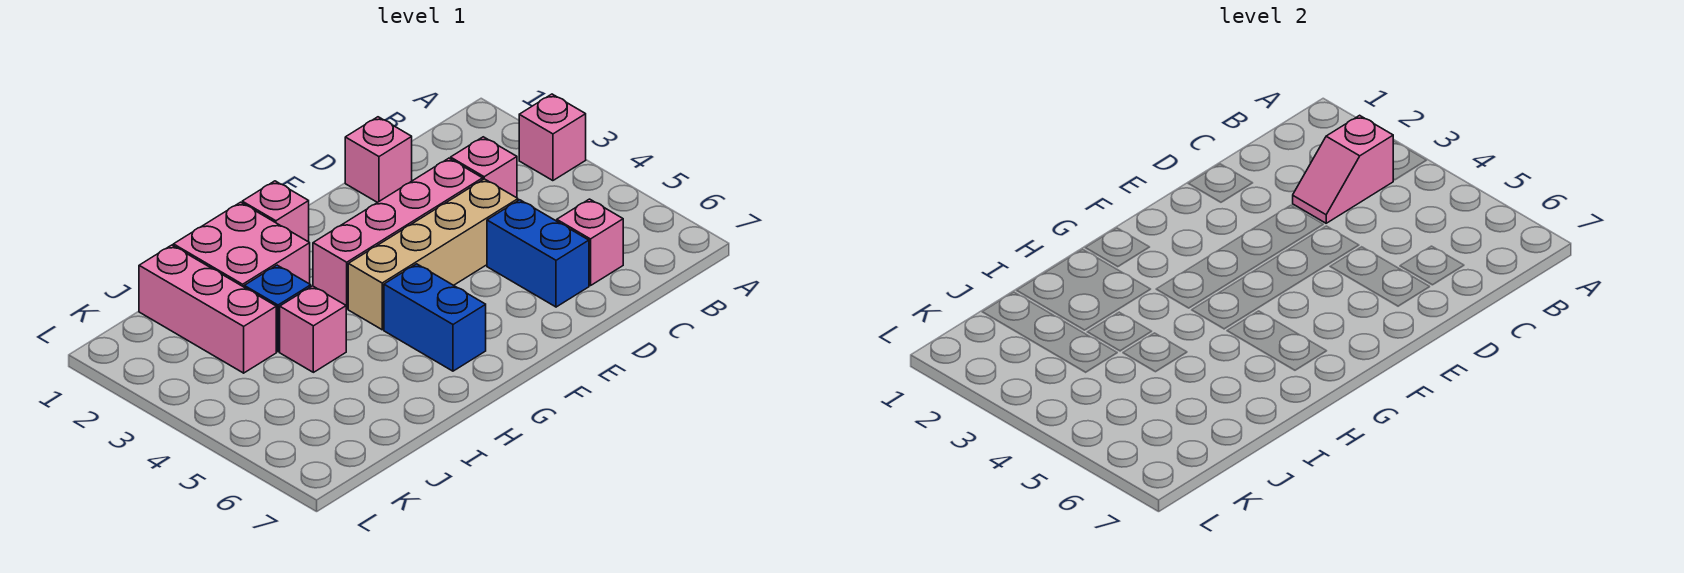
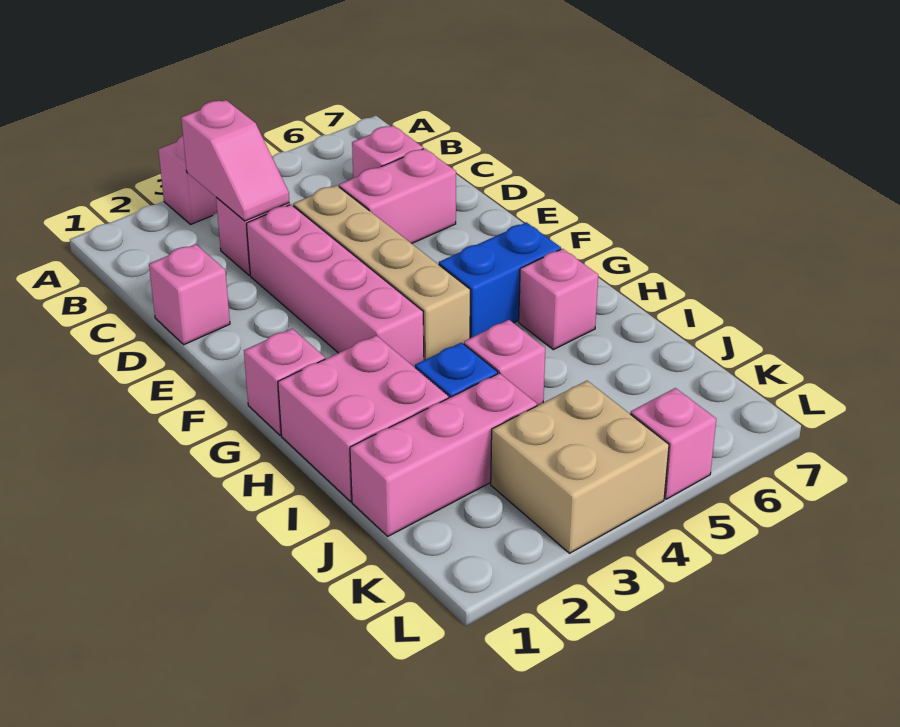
blue 1x2 brick [487,200,589,307] -> pink 1x2 brick [339,148,456,244]
none -> pink 1x1 brick [519,249,598,350]
none -> tan 2x2 brick [491,381,669,553]
none -> pink 1x1 brick [630,388,716,499]

